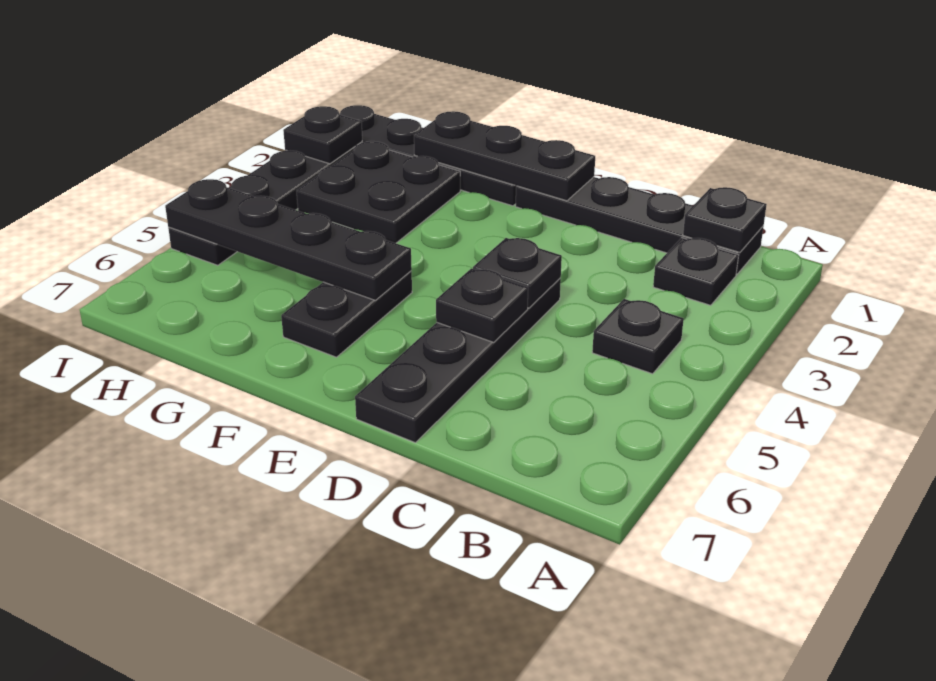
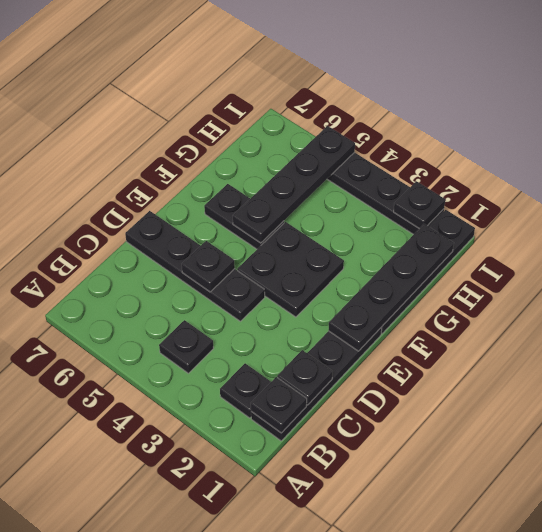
black 1x1 plate [473,238,562,308] -> black 1x1 plate moved to [277,350,333,405]
black 1x3 plate [414,111,595,201] -> black 1x4 plate [328,224,454,351]
black 2x2 plate [296,141,460,243] -> black 2x2 plate moved to [237,222,344,317]

